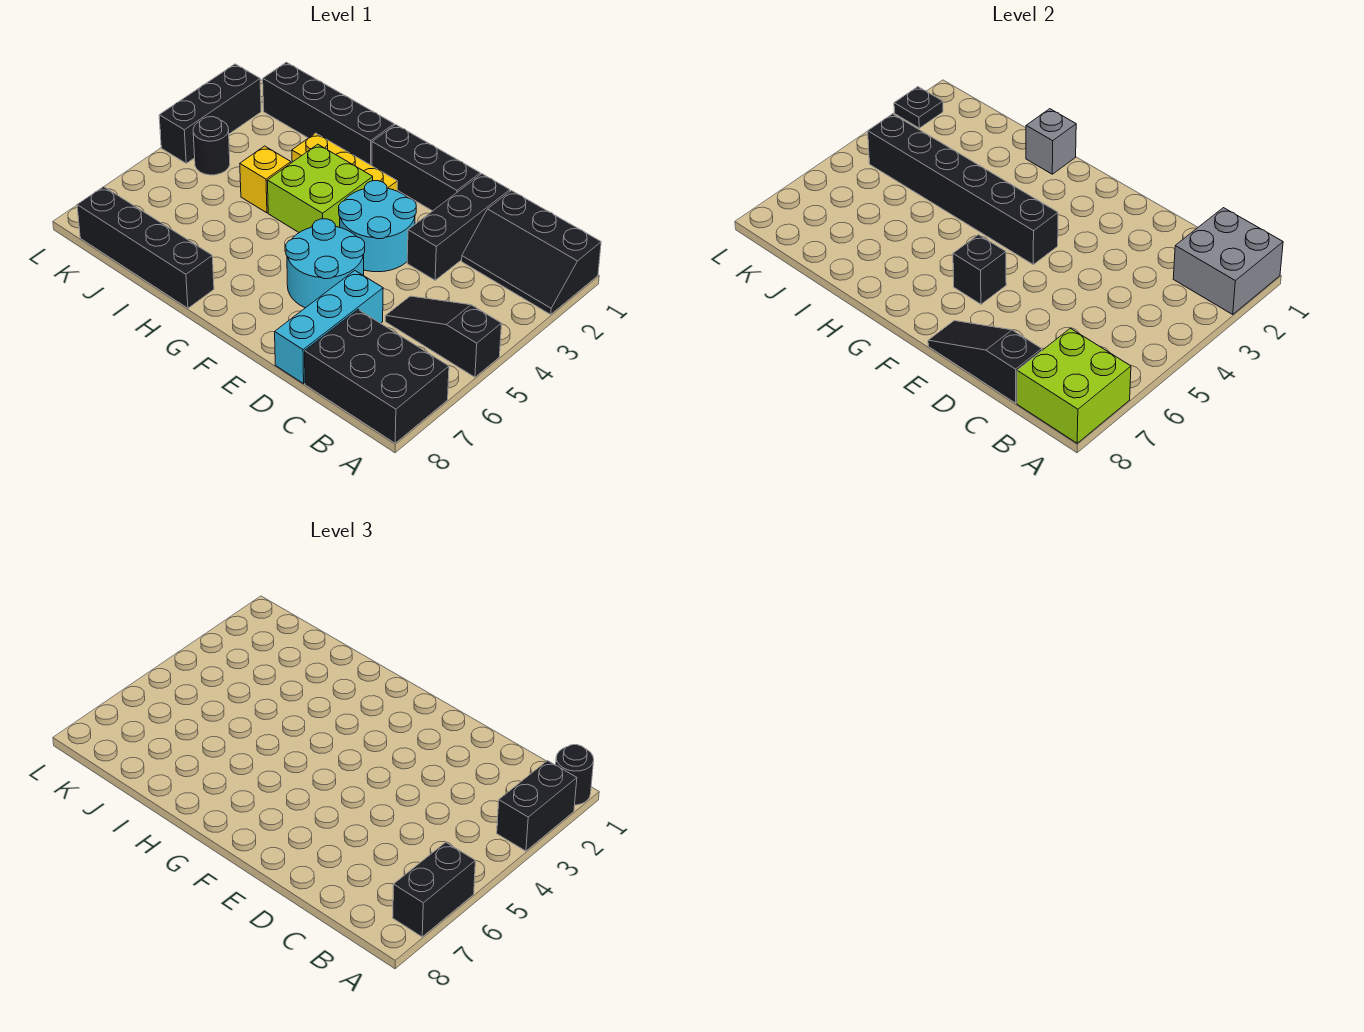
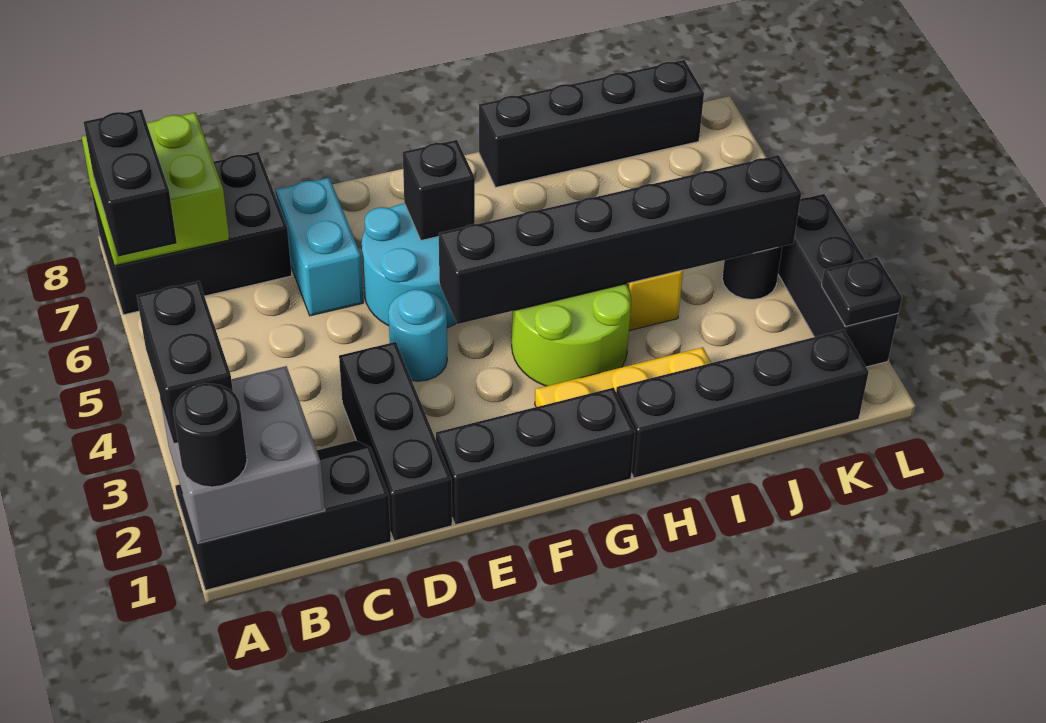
black 1x3 slope [385,296,502,377] -> none
black 1x3 slope [928,321,1042,403] -> none
cyan 1x3 brick [275,271,383,384] -> cyan 1x2 brick [276,178,363,316]
cyan 2x2 round brick [339,181,416,272] -> cyan 1x1 round brick [388,289,447,381]
lime 2x2 brick [267,144,373,233] -> lime 2x2 round brick [512,284,631,386]
grey 1x1 brick [1026,109,1076,174] -> none

